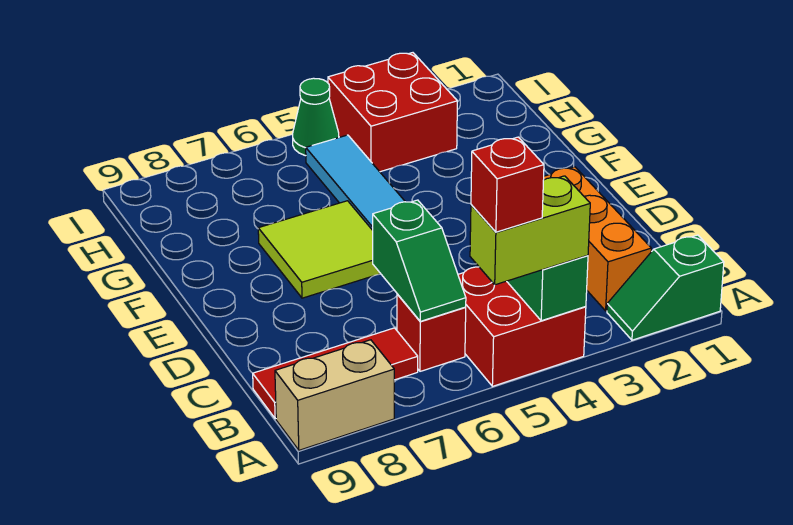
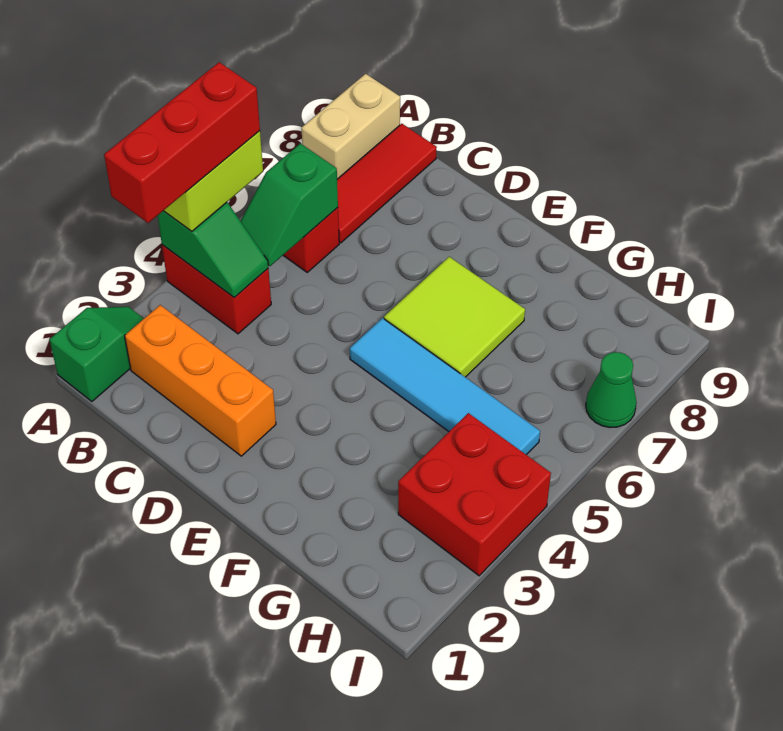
red 2x2 brick [458,267,586,386] -> red 1x2 brick [162,245,271,334]
red 1x1 brick [471,137,544,232] -> red 1x3 brick [104,62,260,223]
green 1x2 slope [373,200,466,321] -> green 1x2 slope turned to [241,144,338,266]
green 1x1 cone [293,78,339,156] -> green 1x1 cone moved to [586,352,637,428]

